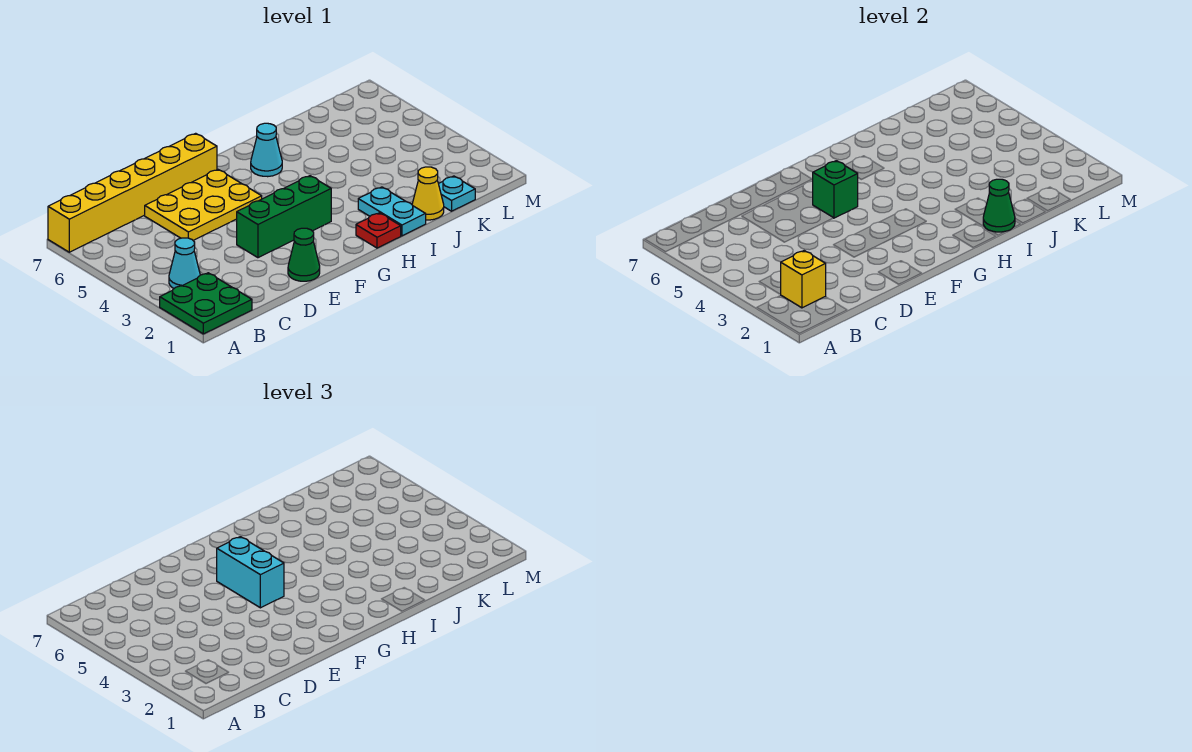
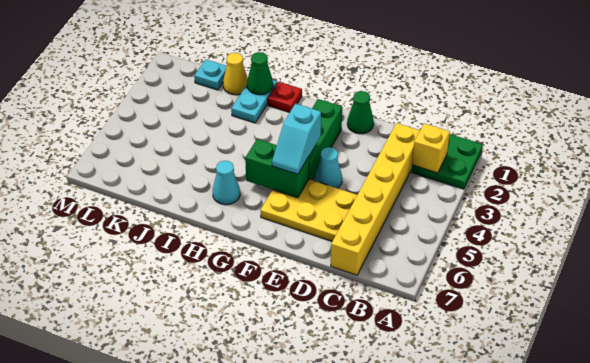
yellow 1x6 brick [48,133,217,252] -> yellow 1x6 brick turned to [331,123,420,275]
cyan 1x1 cone [169,238,200,288] -> cyan 1x1 cone moved to [315,147,342,188]
green 1x3 brick [237,176,331,258] -> green 1x3 brick turned to [309,99,342,180]
cyan 1x2 brick [217,537,284,608] -> cyan 1x2 slope [272,104,321,174]
green 1x1 brick [813,161,858,218] -> green 1x2 brick [245,139,309,198]

